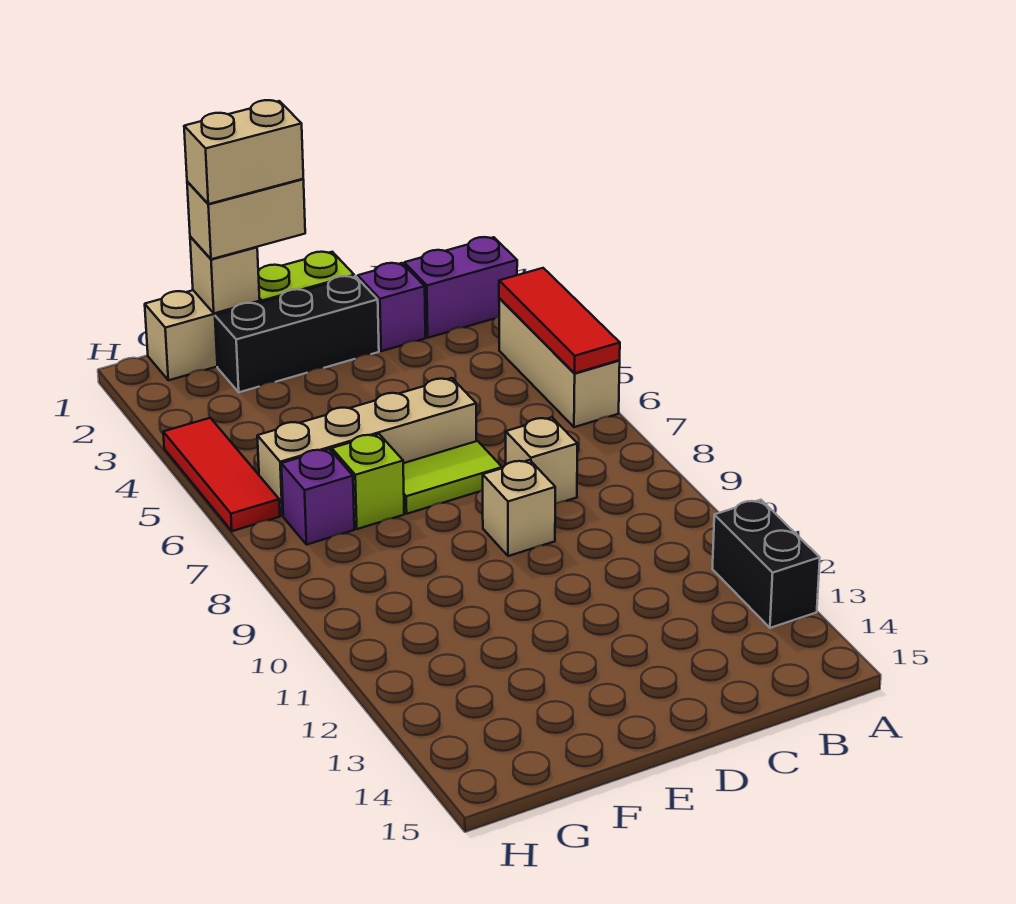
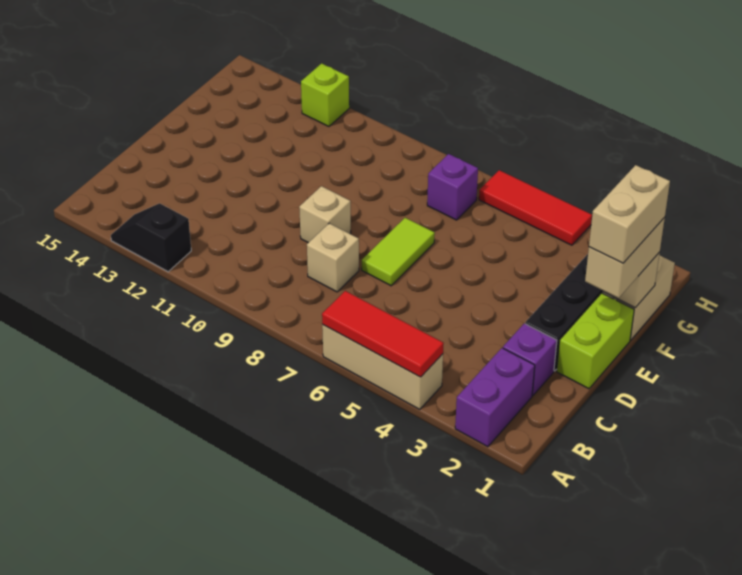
black 1x2 brick [712,500,820,628] -> black 1x2 slope [111,203,191,272]
tan 1x4 brick [257,378,476,516] -> none
lime 1x1 brick [332,434,404,529] -> lime 1x1 brick moved to [301,63,349,126]

